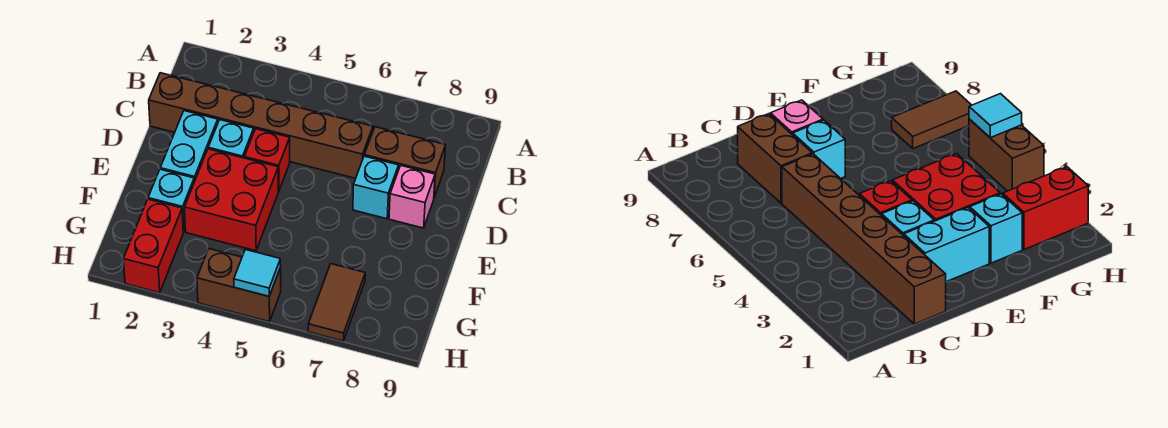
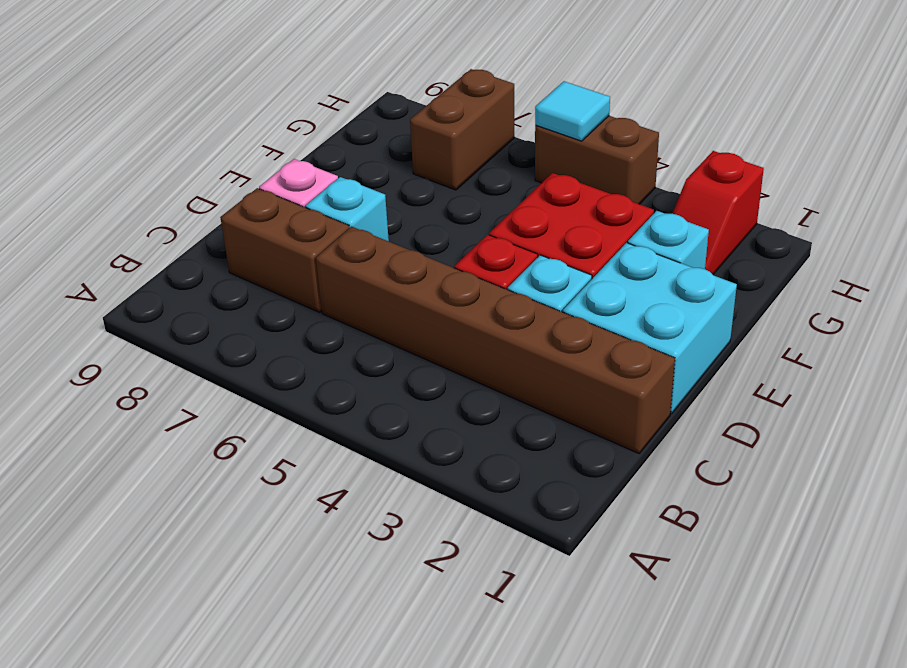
cyan 1x2 brick [160,111,218,182] -> cyan 2x2 brick [563,243,737,414]
red 1x2 brick [123,199,183,293] -> red 1x2 slope [672,151,764,274]
brown 1x2 tile [308,264,365,341] -> brown 1x2 brick [410,69,515,190]

